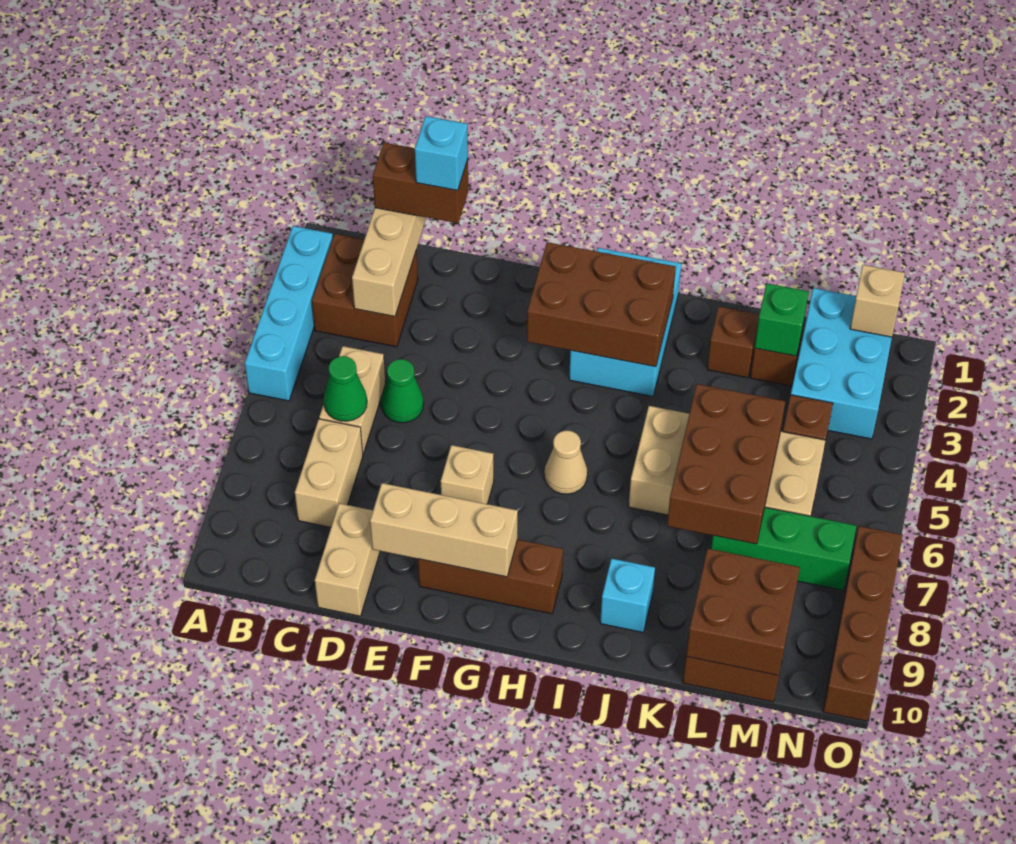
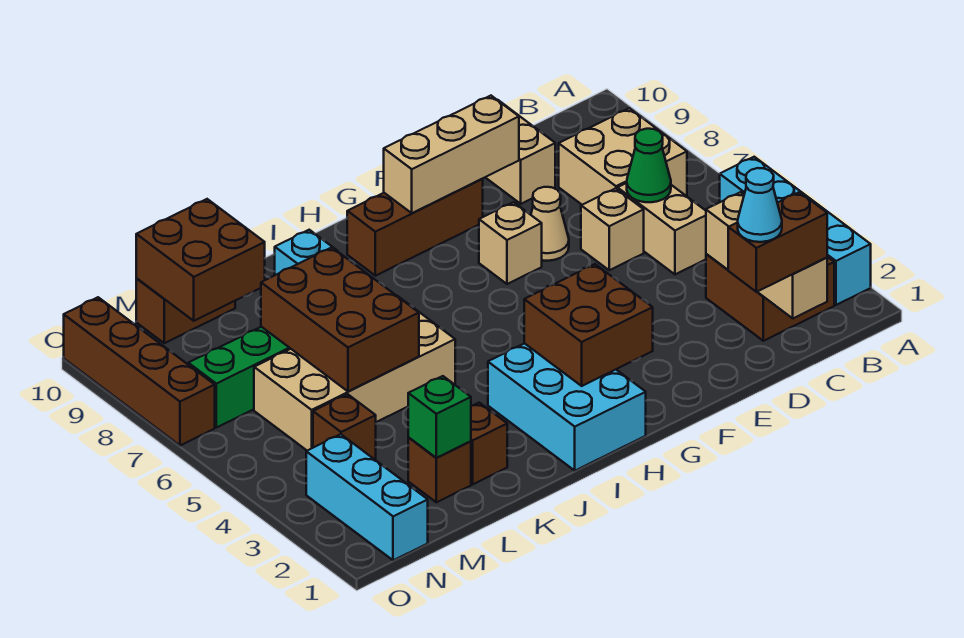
tan 1x2 brick [295,419,363,527] -> tan 2x2 brick [559,108,687,205]
cyan 1x1 brick [415,116,468,190] -> cyan 1x1 cone [738,168,782,242]
green 1x1 cone [381,359,424,423] -> none
brown 2x3 brick [527,242,676,367] -> brown 2x2 brick [524,264,653,386]
tan 1x1 cone [544,430,587,494] -> tan 1x1 cone moved to [531,187,569,261]
cyan 2x3 brick [791,288,892,439] -> cyan 1x3 brick [306,434,428,560]
tan 1x1 brick [850,265,905,337] -> tan 1x1 brick moved to [581,188,644,270]

